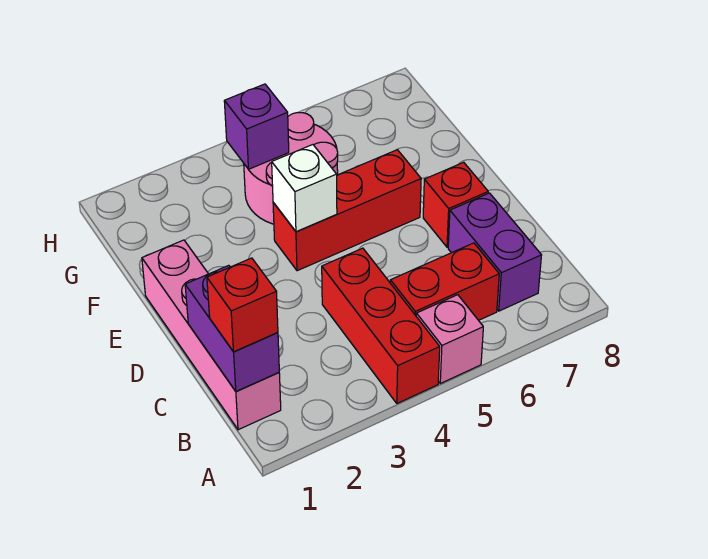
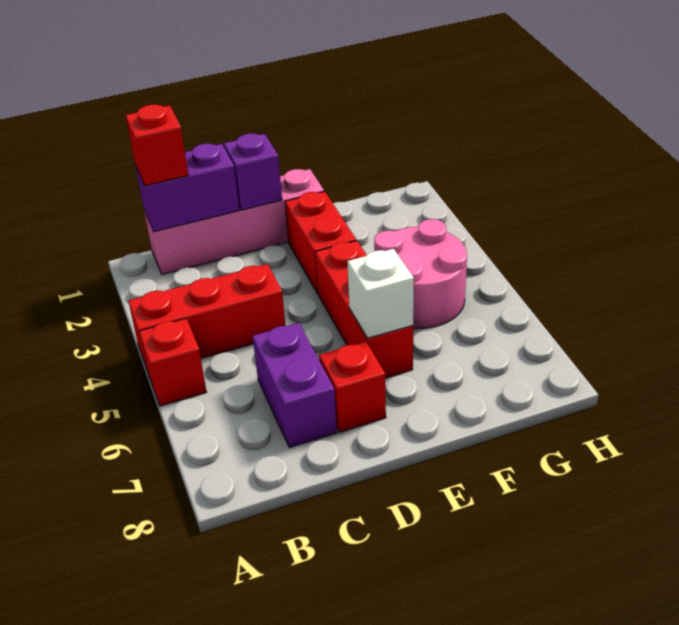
pink 1x1 brick [416,295,483,383] -> red 1x1 brick [139,319,206,406]
red 1x2 brick [390,243,499,320] -> red 1x2 brick moved to [285,191,356,293]
purple 1x2 brick [448,193,542,311] -> purple 1x2 brick turned to [253,323,337,447]
white 1x1 brick [272,145,337,232] -> white 1x1 brick moved to [347,249,414,338]
purple 1x1 brick [224,84,289,169] -> purple 1x1 brick moved to [224,133,282,210]

